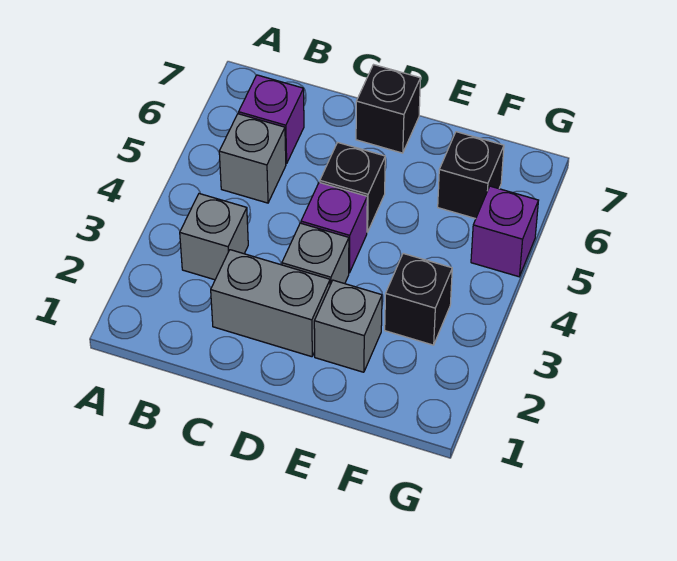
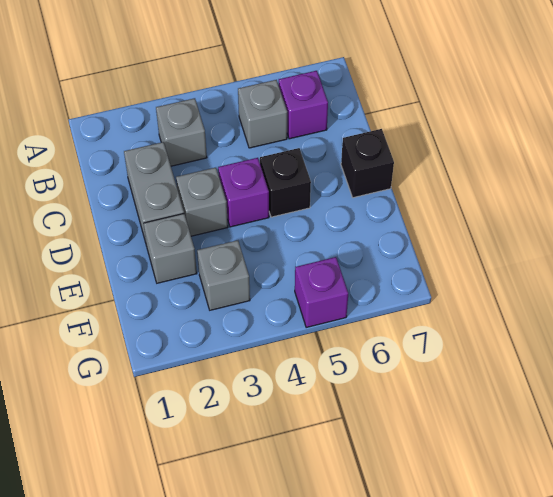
black 1x1 brick [385,253,452,345] -> grey 1x1 brick [197,240,250,310]
black 1x1 brick [438,132,504,219] -> none

